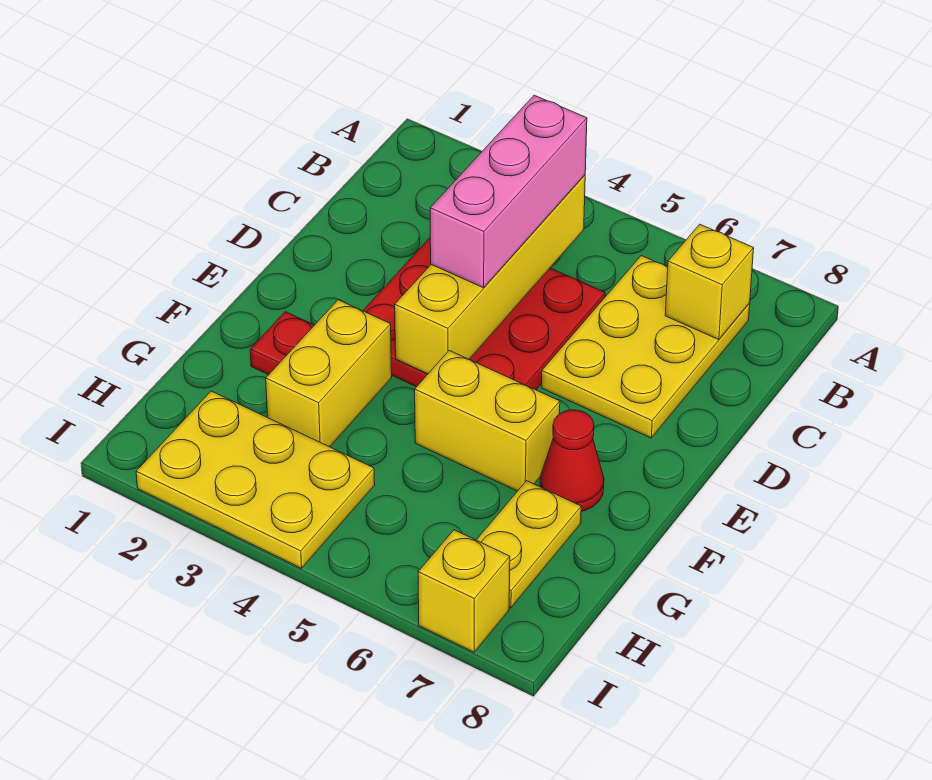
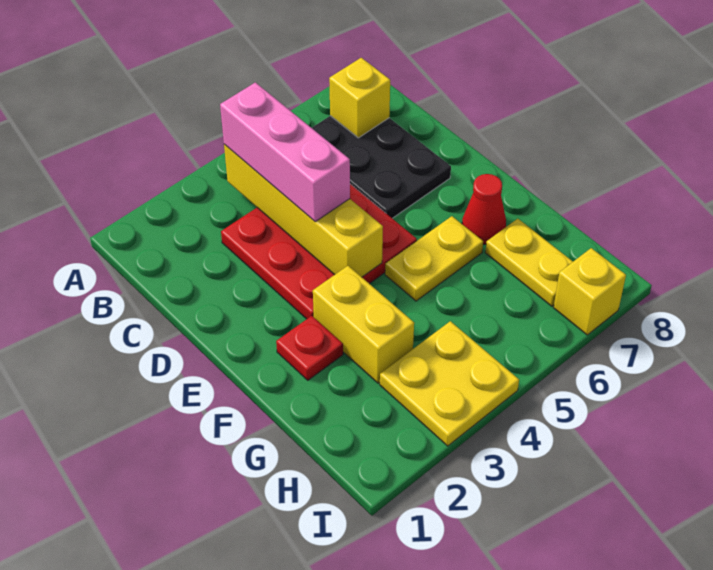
yellow 2x3 plate [541,256,750,438] -> black 2x3 plate [312,116,451,218]
yellow 1x2 brick [415,351,560,491] -> yellow 1x2 plate [385,216,483,301]
yellow 2x3 plate [136,391,375,568] -> yellow 2x2 plate [380,321,519,446]

